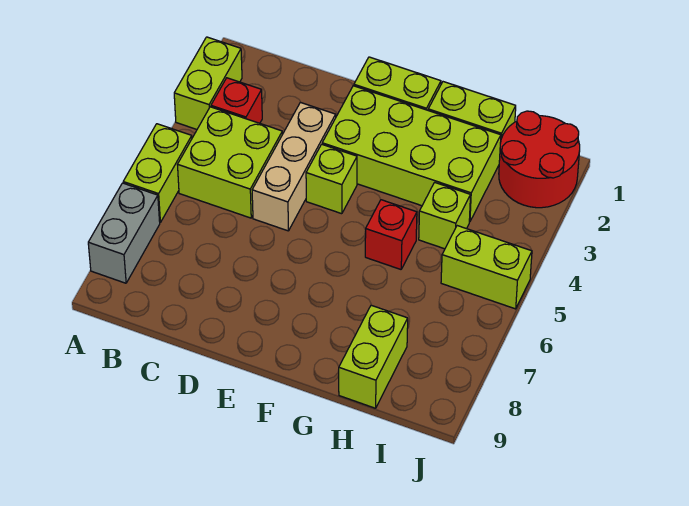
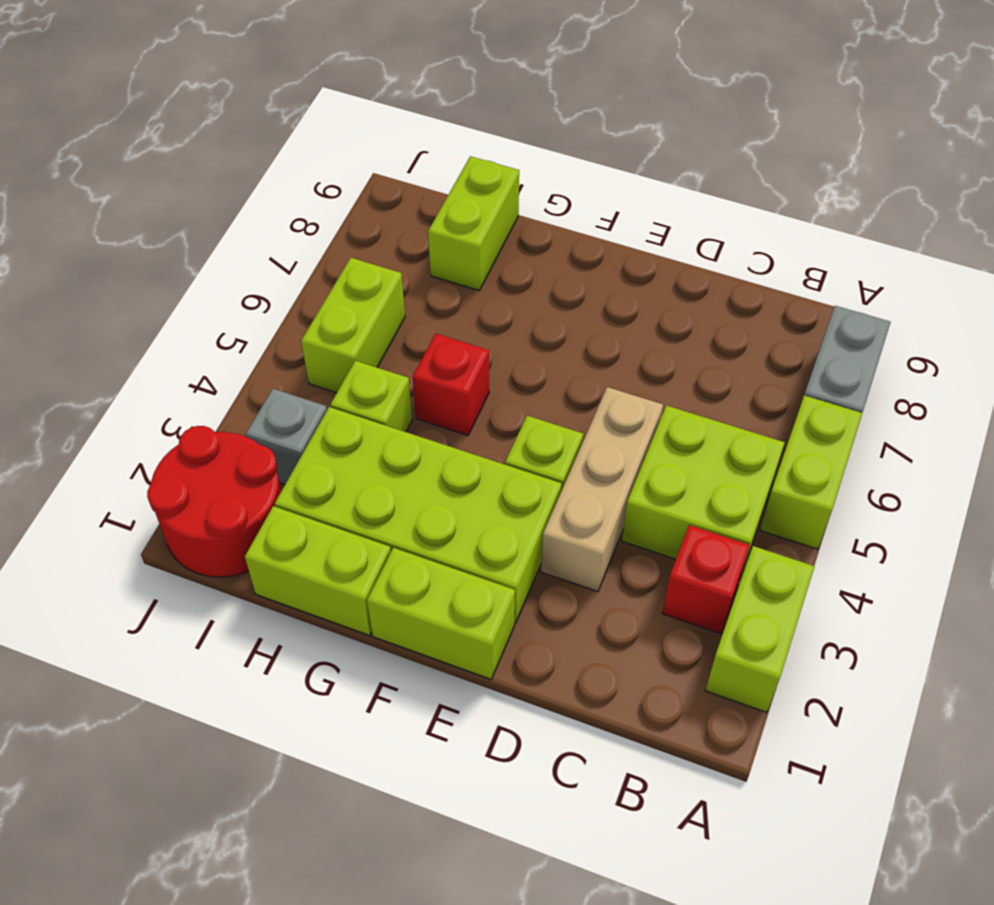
none -> grey 1x1 brick [246,389,327,484]
lime 1x2 brick [441,226,532,309] -> lime 1x2 brick turned to [301,258,405,393]

